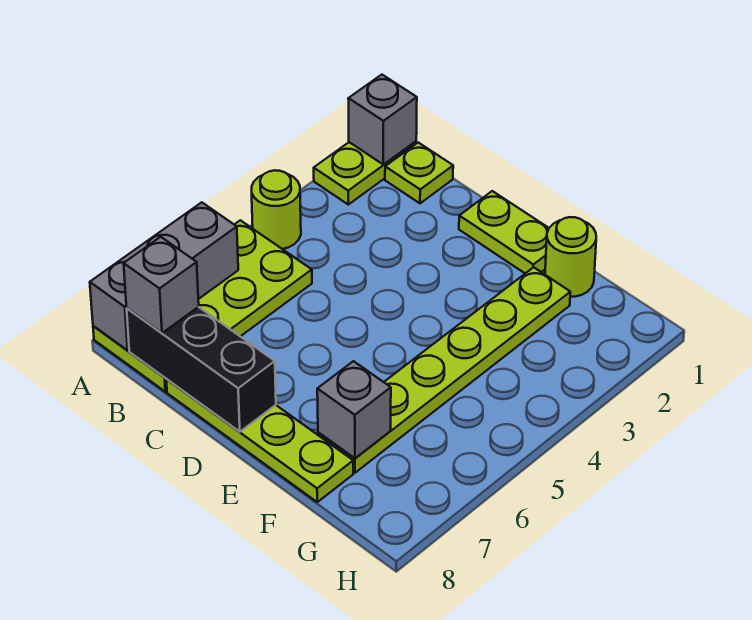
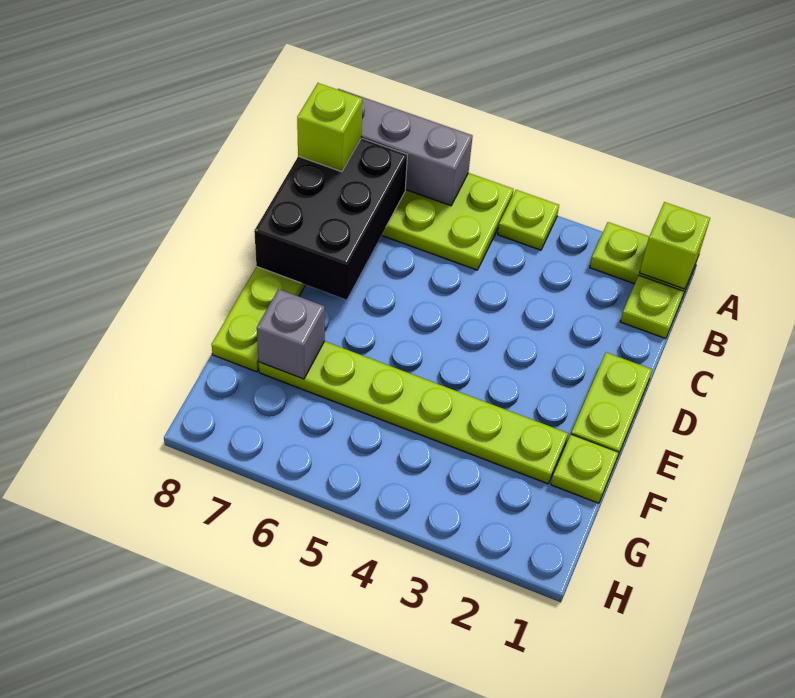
grey 1x1 brick [348,75,417,164] -> lime 1x1 brick [640,202,710,289]
lime 1x1 round brick [252,170,301,249] -> lime 1x1 plate [498,190,559,250]
black 1x3 brick [127,307,276,432] -> black 2x3 brick [254,138,407,300]
grey 1x1 brick [124,237,199,333] -> lime 1x1 brick [297,83,362,172]
lime 1x1 round brick [545,217,596,297] -> lime 1x1 plate [551,434,619,503]

